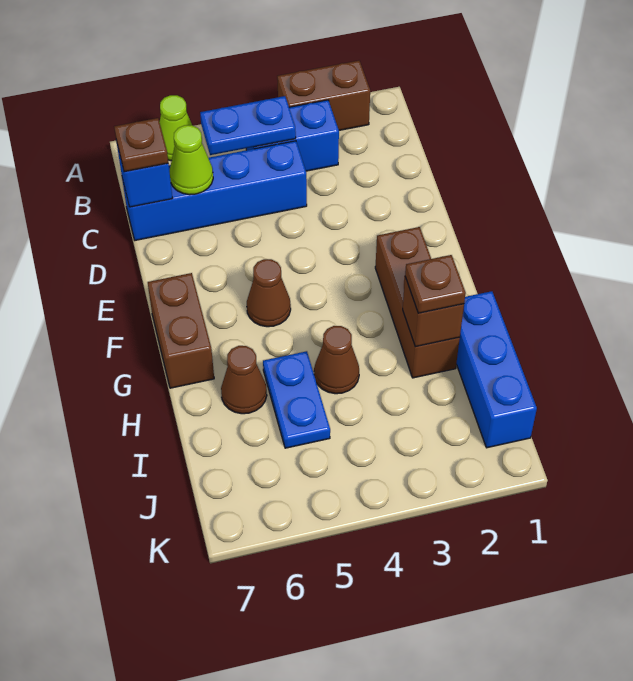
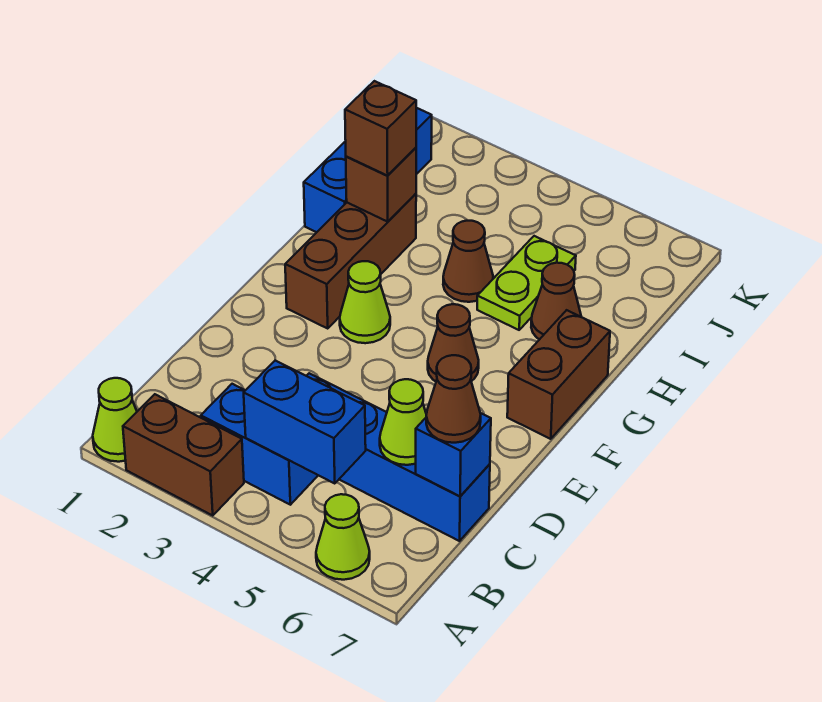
none -> lime 1x1 cone [93,378,137,462]
blue 1x2 plate [200,96,296,155] -> blue 1x2 brick [244,360,366,484]
brown 1x1 plate [114,118,168,172] -> brown 1x1 cone [426,355,481,443]
none -> lime 1x1 cone [340,261,390,343]
brown 1x1 plate [405,255,466,313] -> brown 1x1 brick [345,81,416,176]
blue 1x2 plate [263,351,330,448] -> lime 1x2 plate [477,236,576,330]

